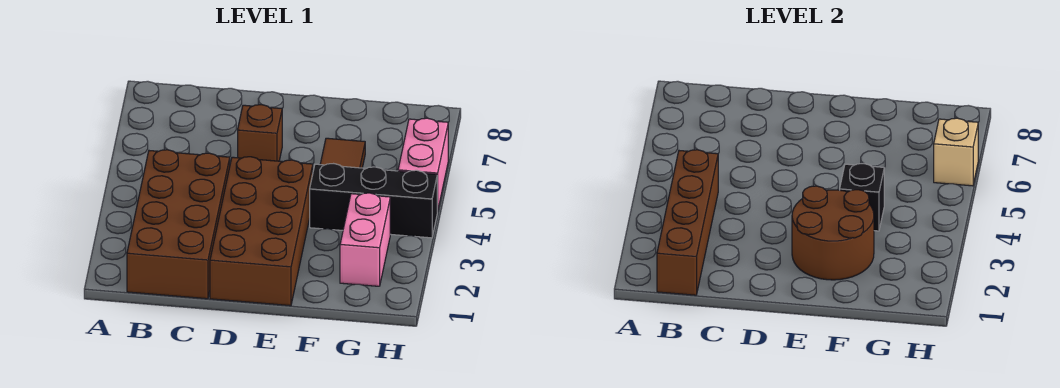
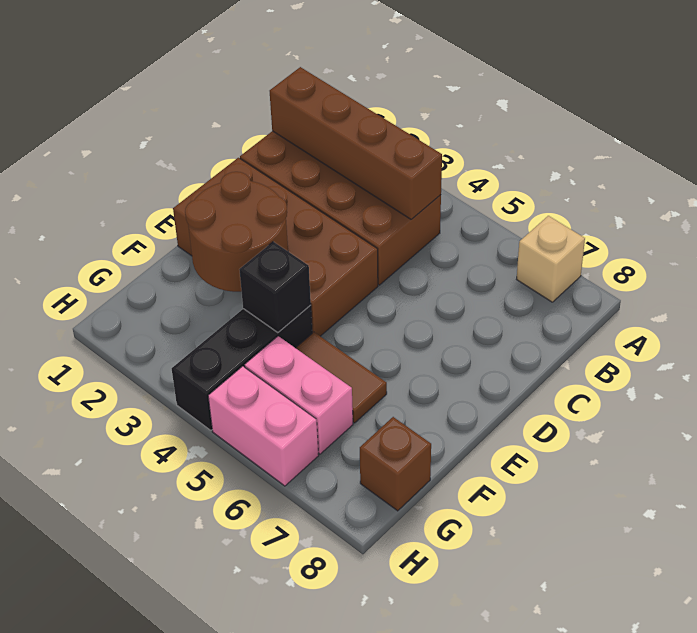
brown 1x1 brick [238,105,282,161] -> brown 1x1 brick moved to [360,417,431,511]
pink 1x2 brick [340,193,390,286] -> pink 1x2 brick moved to [244,336,353,454]
tan 1x1 brick [934,118,978,186] -> tan 1x1 brick moved to [517,216,585,302]

